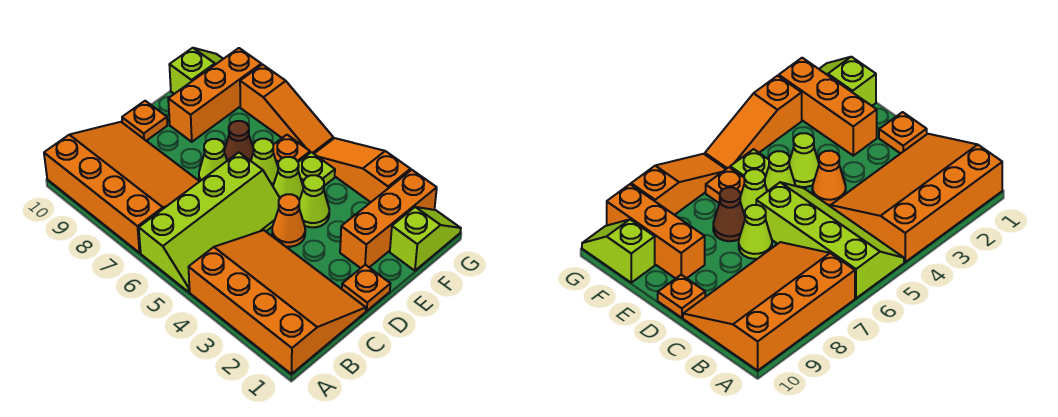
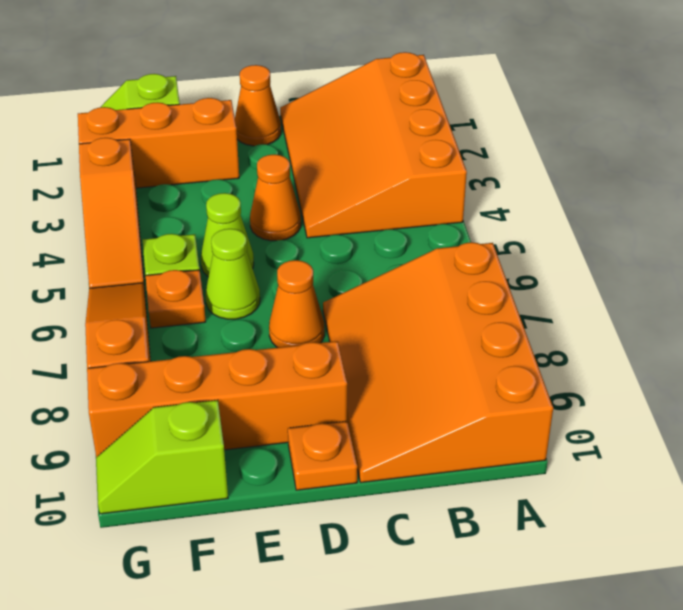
lime 2x4 slope [139,152,280,292] -> none
orange 1x1 plate [342,265,390,311] -> orange 1x1 cone [235,65,281,146]
lime 1x1 cone [199,139,227,181] -> orange 1x1 cone [269,260,324,348]
lime 1x1 cone [299,175,329,227] -> none
brown 1x1 cone [224,121,253,161] -> none
orange 1x3 brick [168,48,261,142] -> orange 1x4 brick [87,341,347,457]

